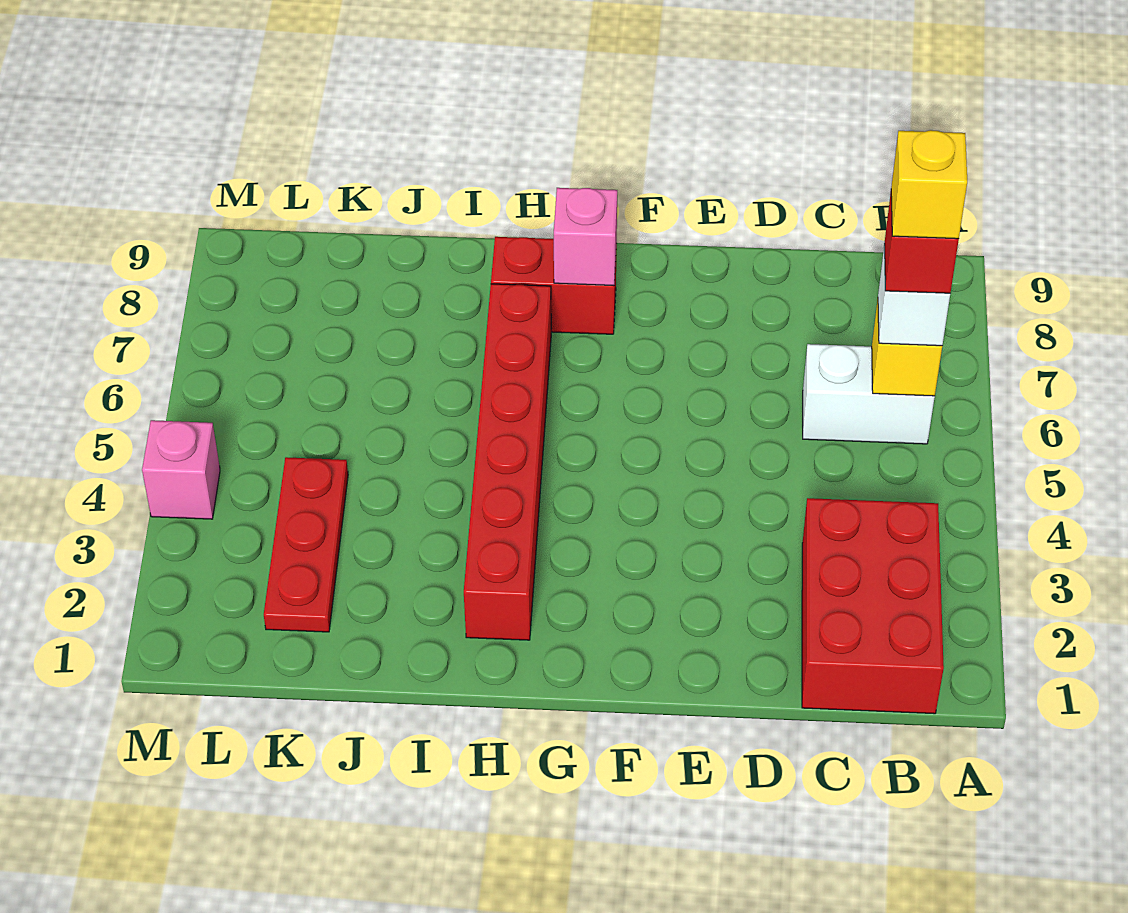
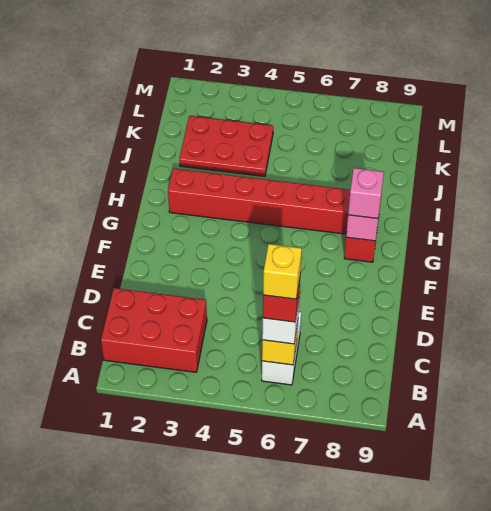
red 1x3 plate [264,457,348,632] -> red 2x3 plate [179,116,273,176]
pink 1x1 brick [142,420,220,519] -> pink 1x1 brick moved to [348,168,384,219]

